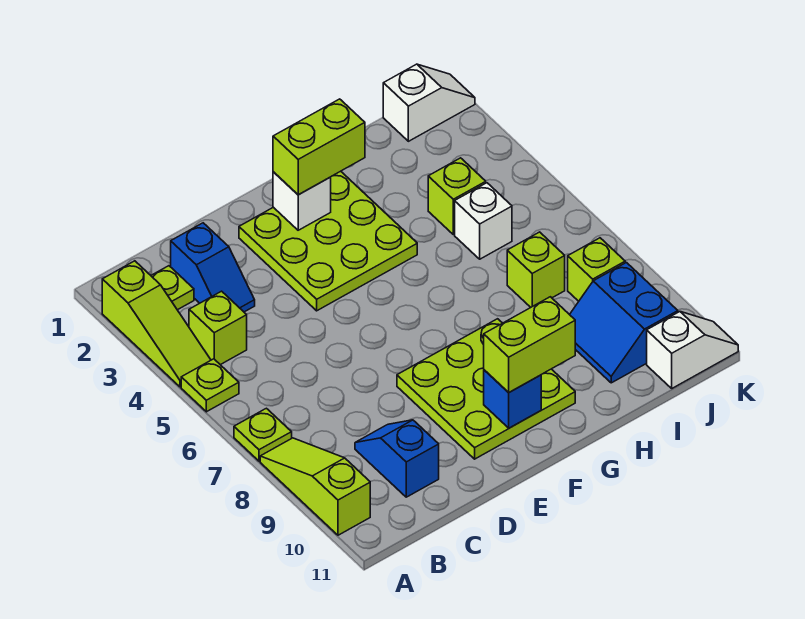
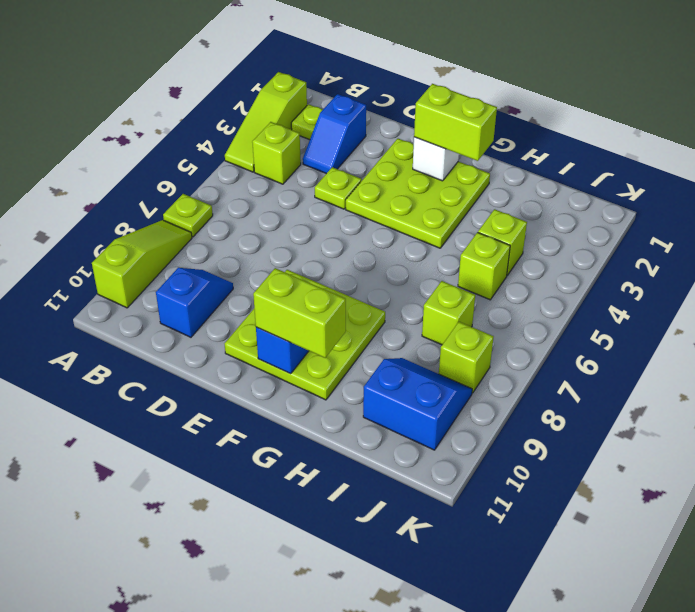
lime 1x1 plate [181,359,239,412] -> lime 1x1 plate moved to [315,167,362,209]
white 1x1 brick [455,183,512,259] -> lime 1x1 brick [458,232,510,300]
blue 2x2 slope [570,263,678,383] -> blue 2x2 slope turned to [363,358,472,450]
white 1x2 slope [383,64,475,141] -> none
white 1x2 slope [647,312,738,388] -> none

